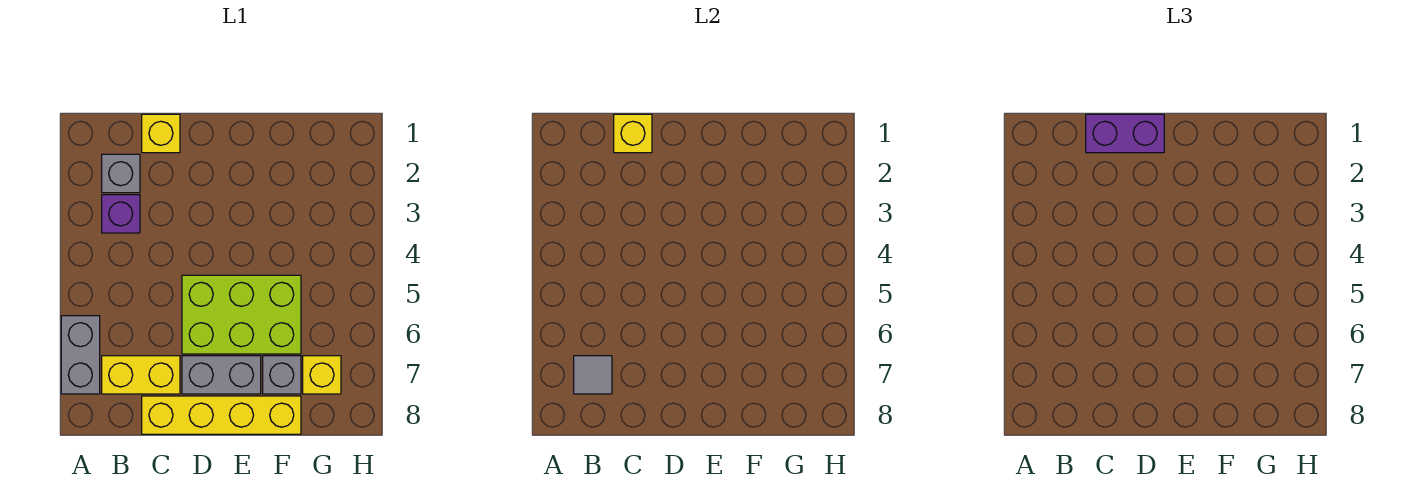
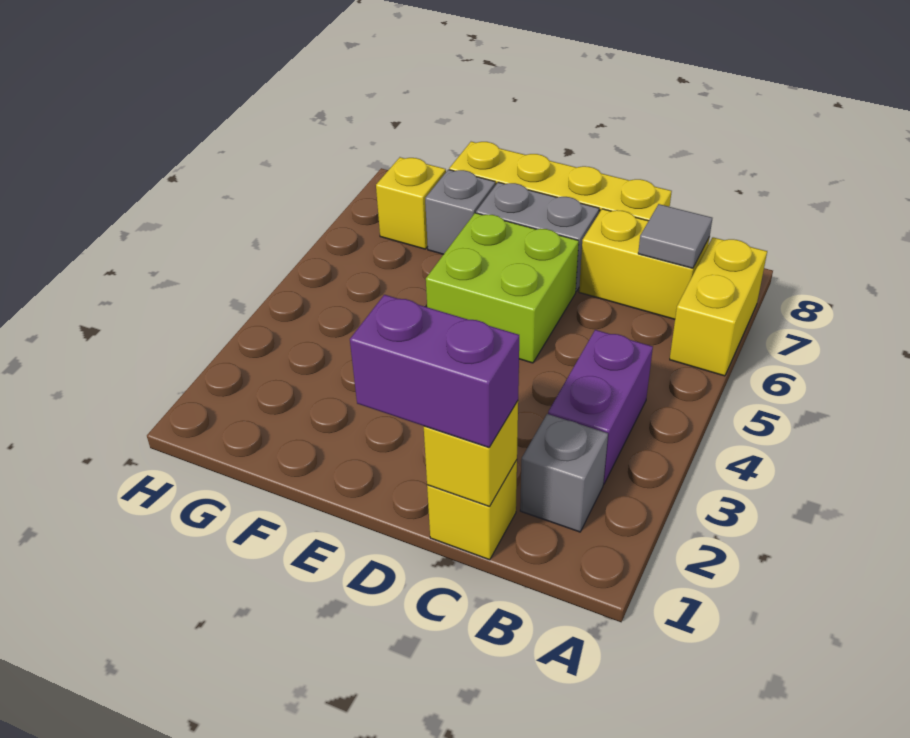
grey 1x2 brick [61,316,100,394] -> yellow 1x2 brick [670,237,767,376]
purple 1x1 brick [102,195,140,233] -> purple 1x2 brick [548,330,653,484]
lime 2x3 brick [182,275,301,354] -> lime 2x2 brick [426,213,579,363]

